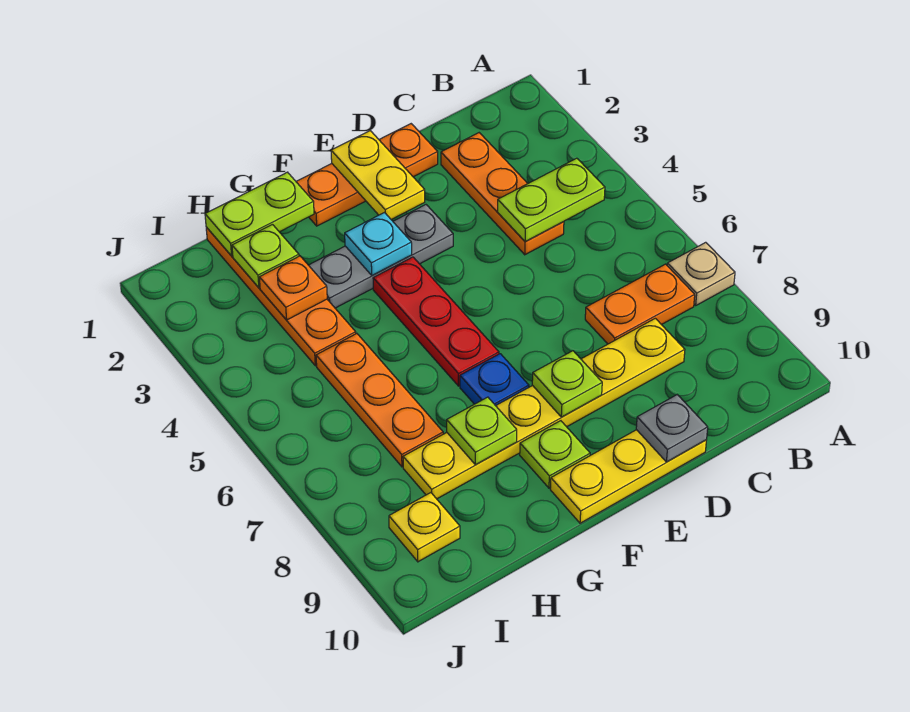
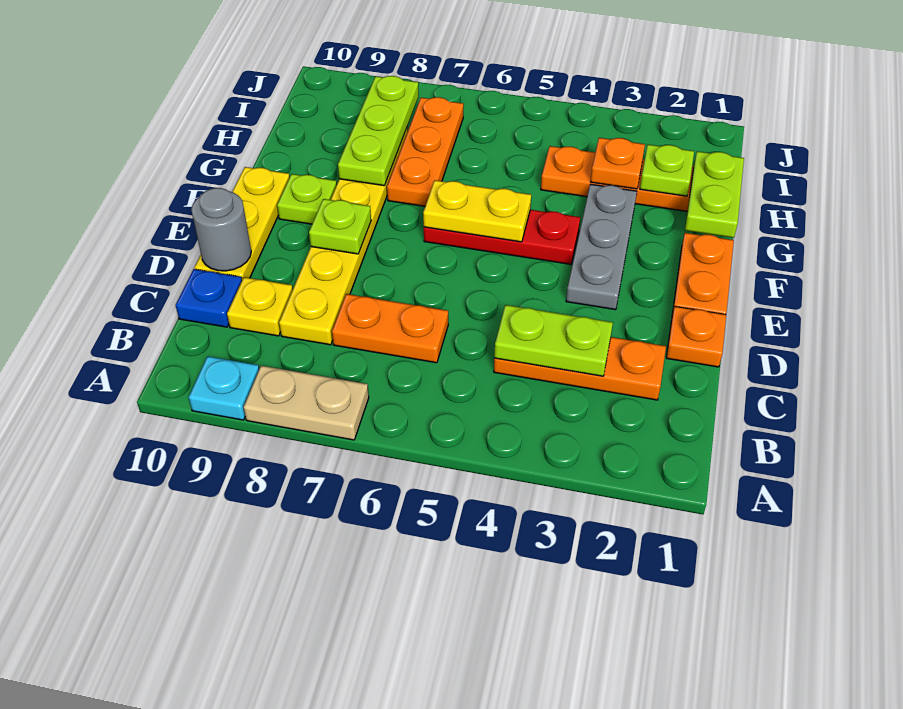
tan 1x1 plate [667,242,735,305] -> tan 1x2 plate [244,366,369,440]
lime 1x2 plate [498,158,605,242] -> lime 1x2 plate turned to [494,305,613,376]
orange 1x2 plate [585,264,695,344] -> orange 1x2 plate turned to [332,294,448,363]
grey 1x1 plate [636,395,708,462] -> grey 1x1 round brick [191,188,251,271]
yellow 1x2 plate [331,131,425,220] -> yellow 1x2 plate moved to [423,180,531,242]
cyan 1x1 plate [345,213,412,276] -> cyan 1x1 plate moved to [189,356,259,420]
blue 1x1 plate [460,354,529,406] -> blue 1x1 plate moved to [176,269,242,327]
lime 1x1 plate [447,397,517,465] -> lime 1x3 plate [338,76,419,186]
orange 1x3 plate [316,334,443,467] -> orange 1x3 plate turned to [387,97,464,206]
yellow 1x1 plate [389,493,460,562] -> yellow 1x1 plate moved to [227,277,293,336]

